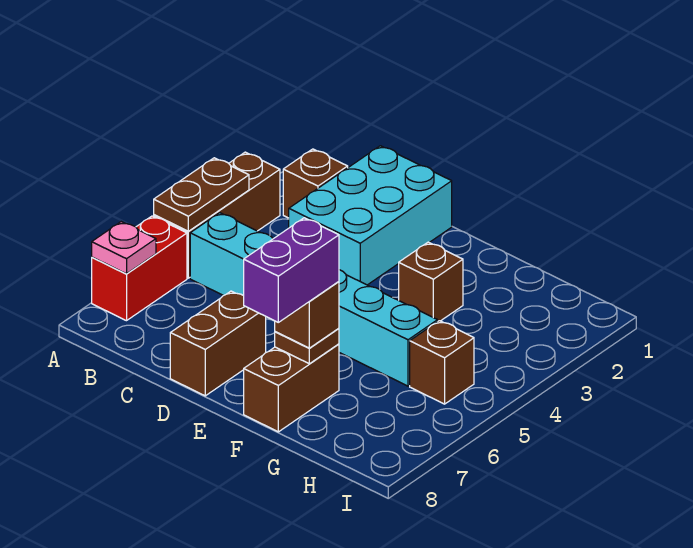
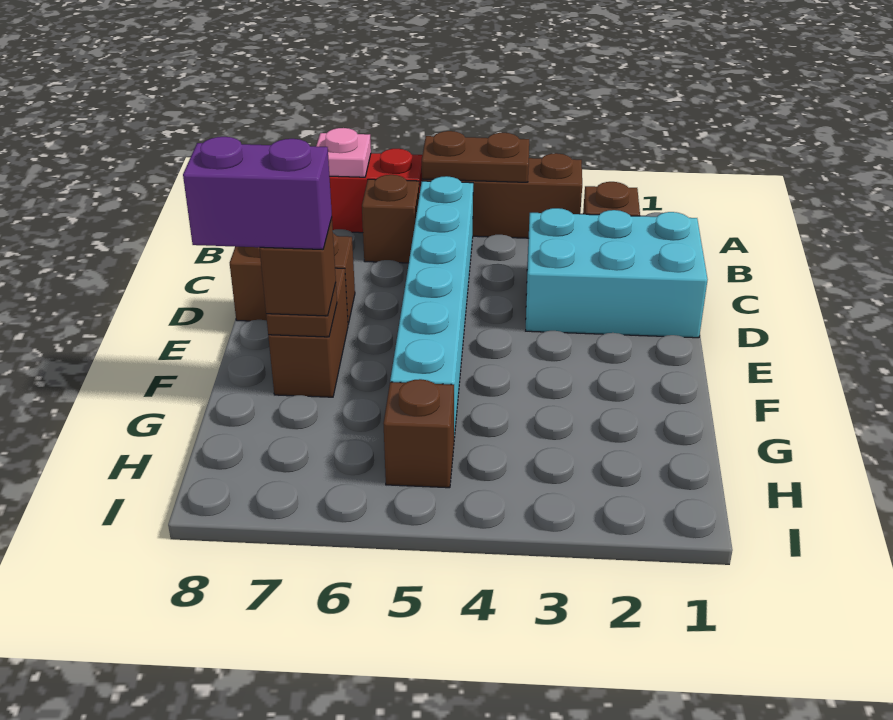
brown 1x1 brick [399,242,463,321] -> brown 1x1 brick moved to [362,175,419,263]
brown 1x2 brick [244,344,339,432] -> brown 1x2 brick turned to [268,268,348,397]

